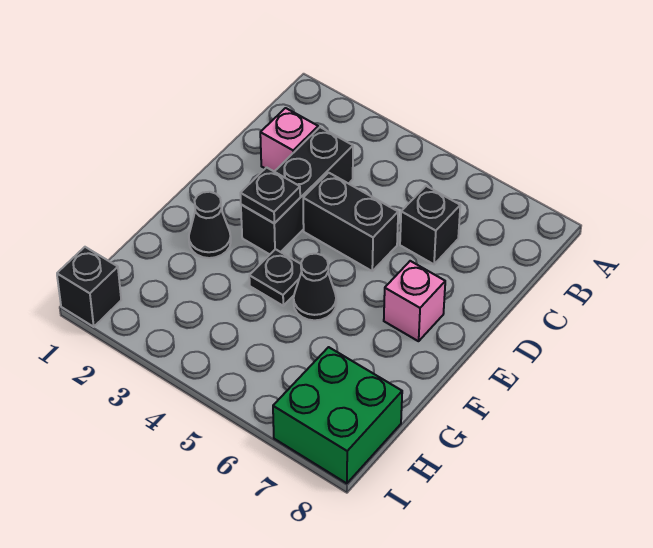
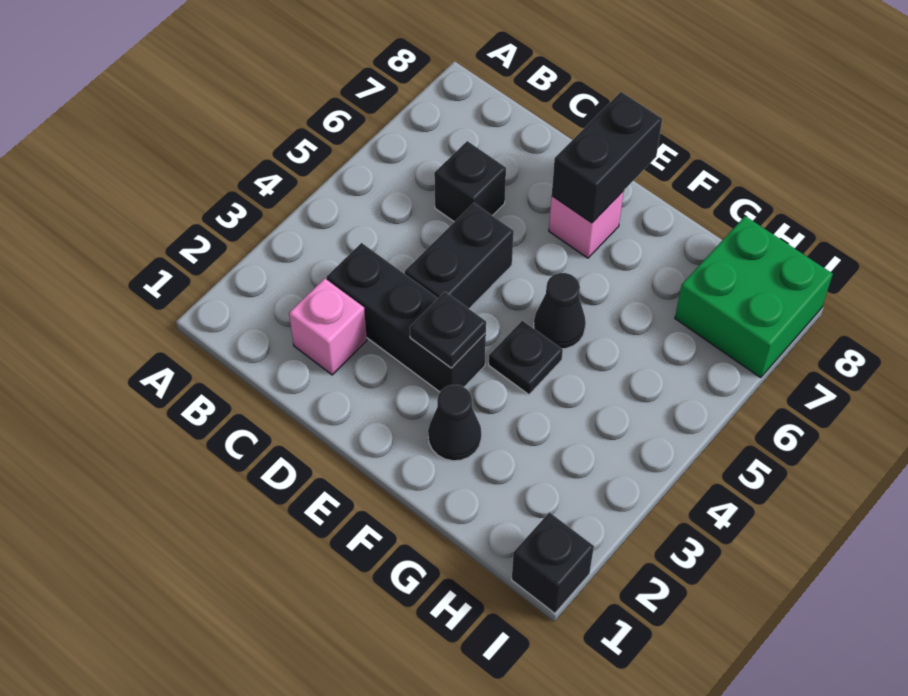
none -> black 1x2 brick [552,92,662,223]

